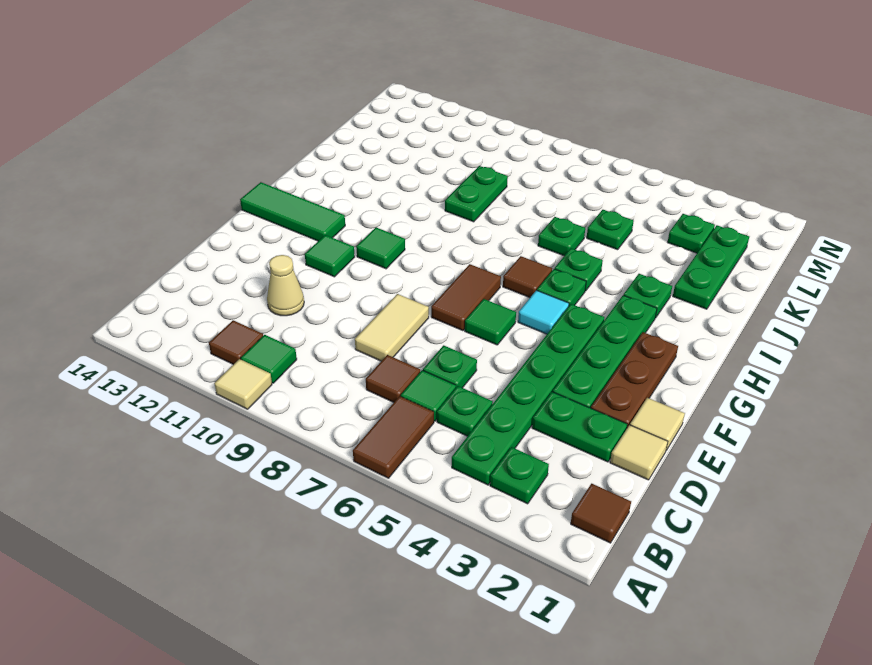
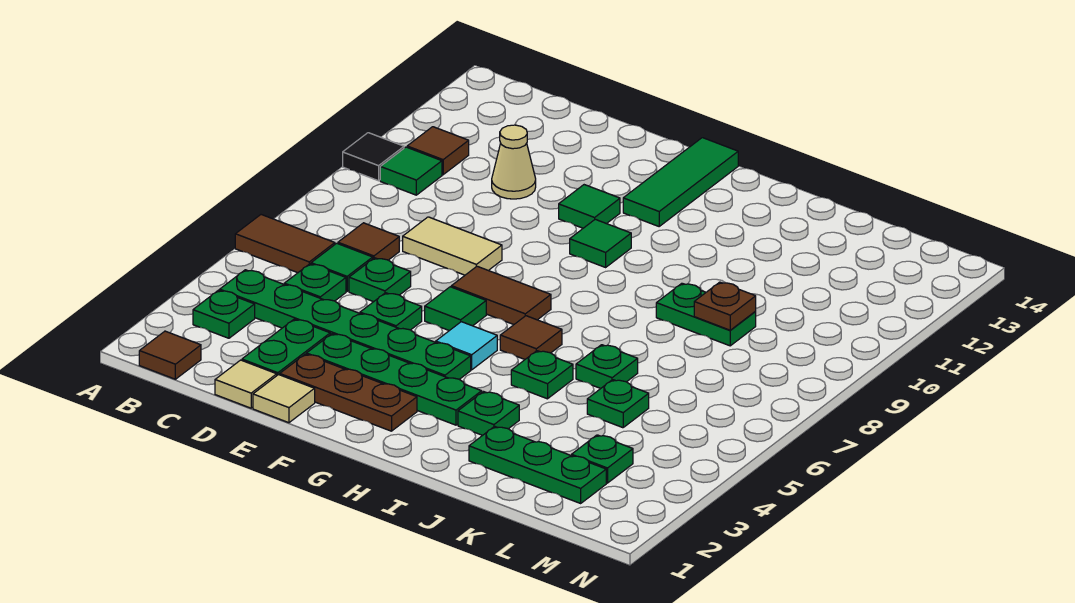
tan 1x1 tile [214,359,272,409] -> black 1x1 tile [343,133,404,181]
green 1x1 plate [537,269,586,305] -> green 1x1 plate moved to [360,293,422,330]
none -> brown 1x1 plate [694,282,756,330]

